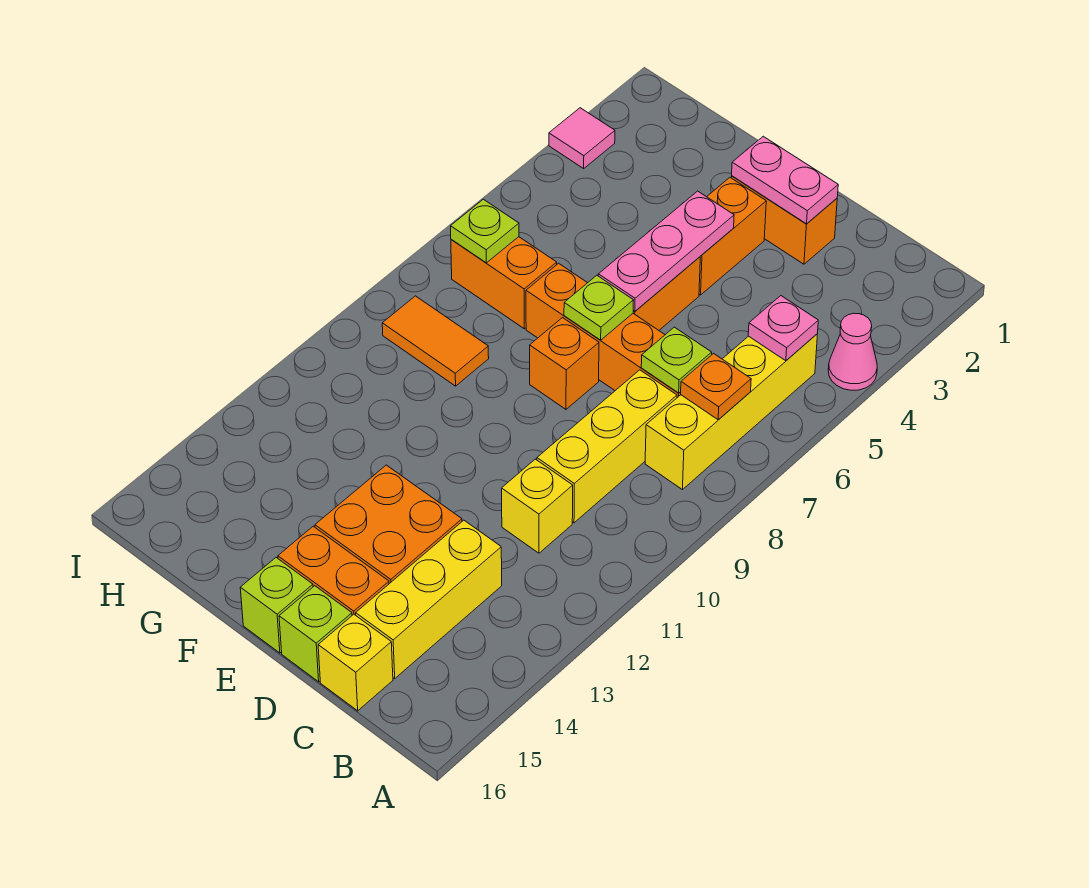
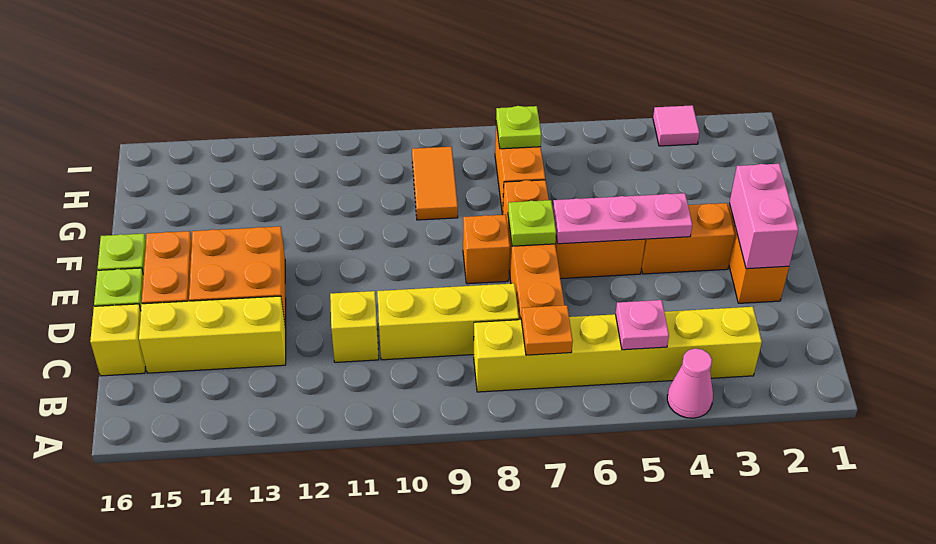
yellow 1x4 brick [645,334,817,489] -> yellow 1x6 brick [474,307,762,392]
lime 1x1 plate [641,327,712,393] -> none
pink 1x2 plate [732,136,838,224] -> pink 1x2 brick [729,164,798,269]

